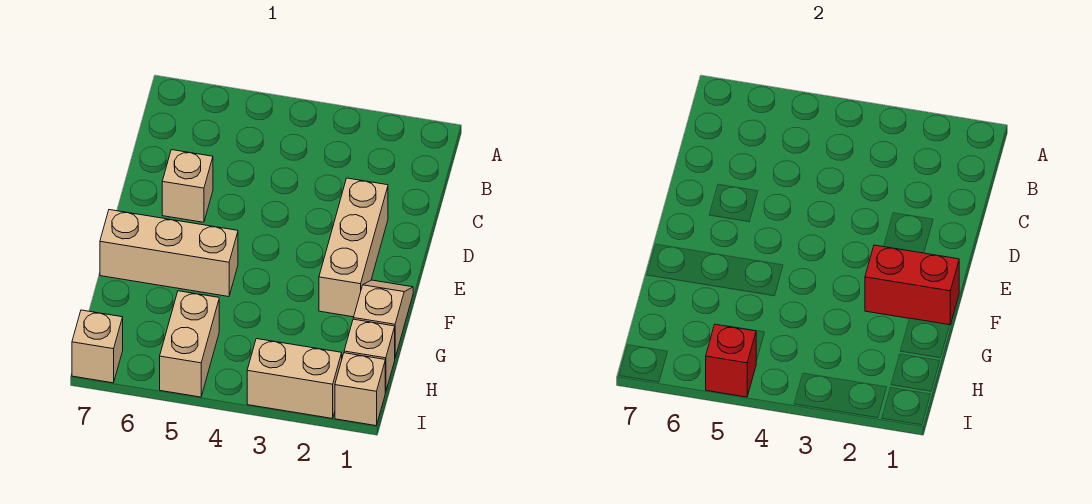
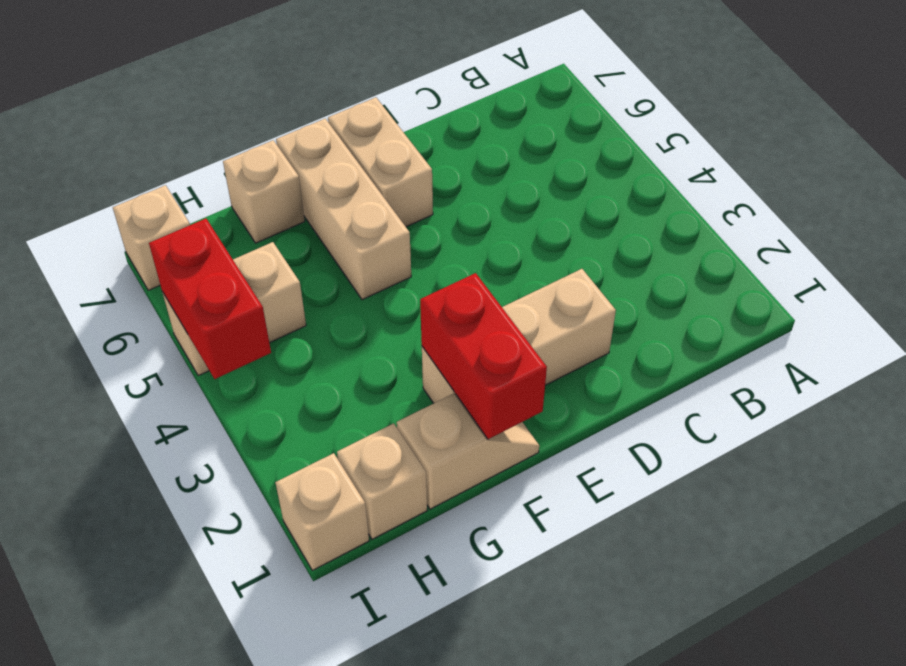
tan 1x1 brick [162,150,213,222] -> tan 1x1 brick moved to [223,140,305,243]
tan 1x2 brick [247,339,342,418] -> tan 1x2 brick moved to [328,97,433,227]
red 1x1 brick [706,324,756,397] -> red 1x2 brick [149,219,271,379]

